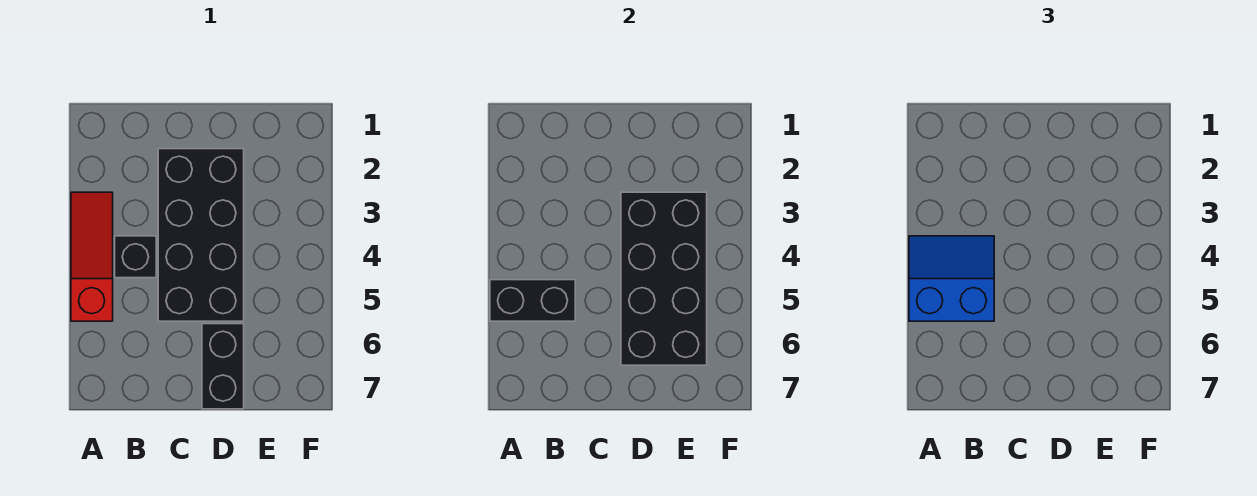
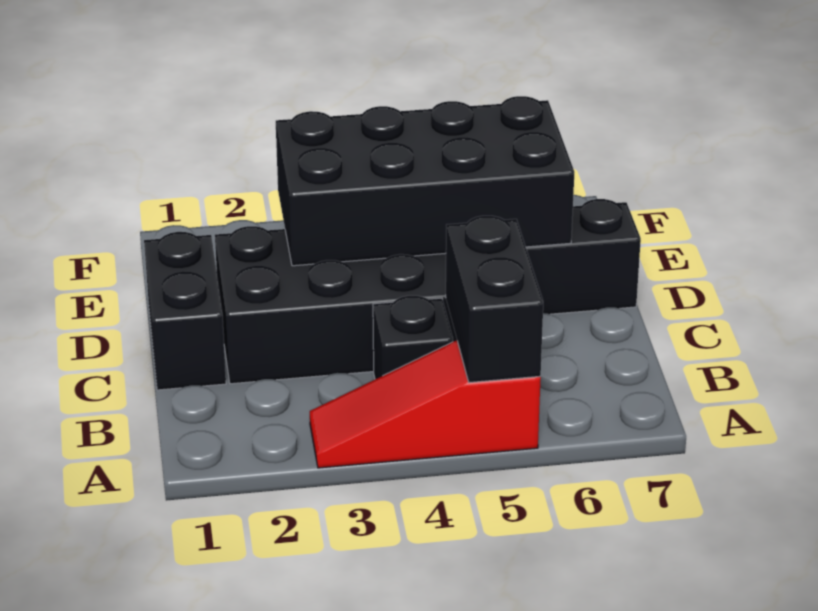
blue 2x2 slope [909,236,994,321] -> none
none -> black 1x2 brick [144,232,226,390]

